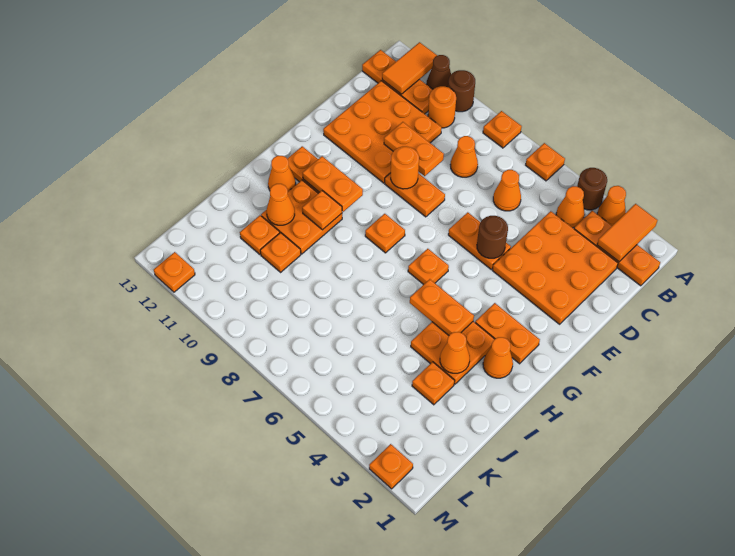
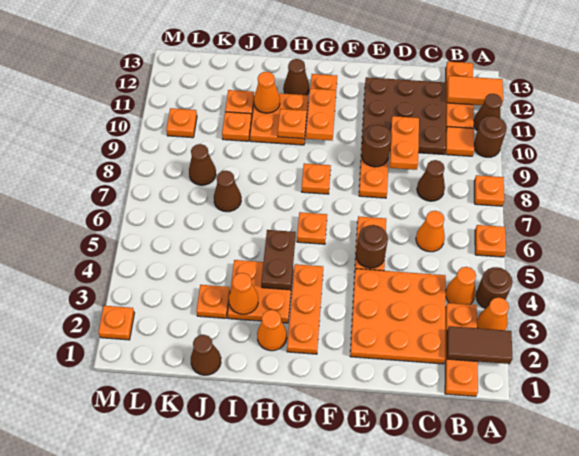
orange 1x2 tile [597,204,657,262] -> brown 1x2 tile [447,326,512,364]
orange 1x1 round brick [428,86,456,128] -> orange 1x1 tile [446,127,474,156]
orange 1x1 cone [450,136,478,177] -> brown 1x1 cone [417,160,445,201]
orange 3x3 plate [323,81,442,183] -> brown 3x3 plate [362,77,446,155]
orange 1x1 round brick [391,146,419,189] -> brown 1x1 round brick [362,125,392,167]
orange 1x2 plate [475,303,540,364] -> orange 1x3 plate [287,264,323,354]
orange 1x2 plate [410,279,474,335] -> brown 1x2 plate [261,230,296,290]
orange 1x1 cone [268,156,296,191] -> brown 1x1 cone [284,59,309,95]
none -> brown 1x1 cone [191,335,221,375]
none -> brown 1x1 cone [214,171,241,212]
none -> brown 1x1 cone [189,144,216,185]
orange 1x1 plate [154,252,195,292] -> orange 1x1 plate moved to [166,108,197,138]

